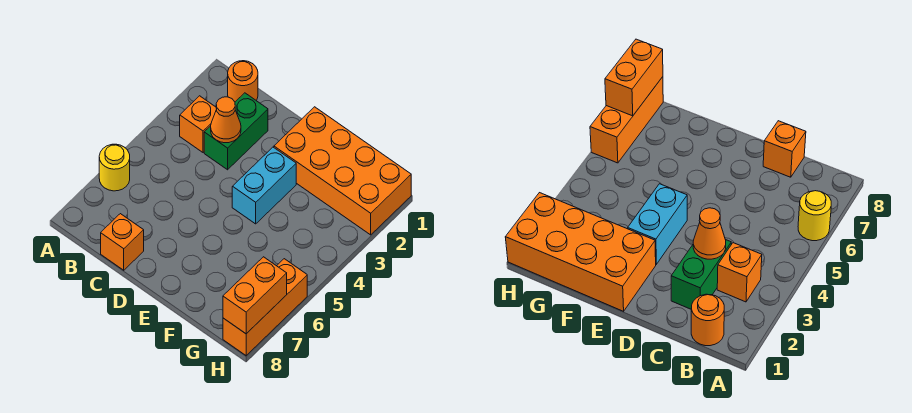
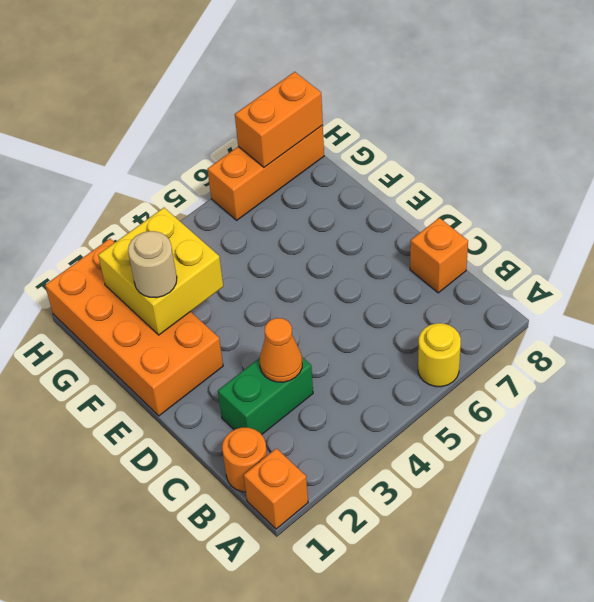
orange 1x1 brick [180,96,217,152] -> orange 1x1 brick moved to [244,448,308,529]
cyan 1x2 brick [232,147,296,224] -> none
none -> yellow 2x2 brick [98,208,223,335]
none -> tan 1x1 round brick [128,231,177,298]

